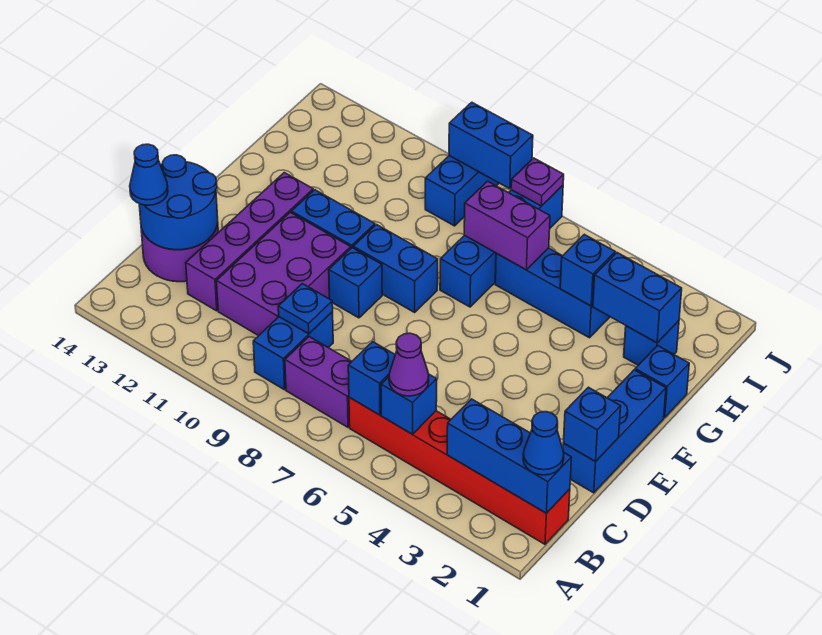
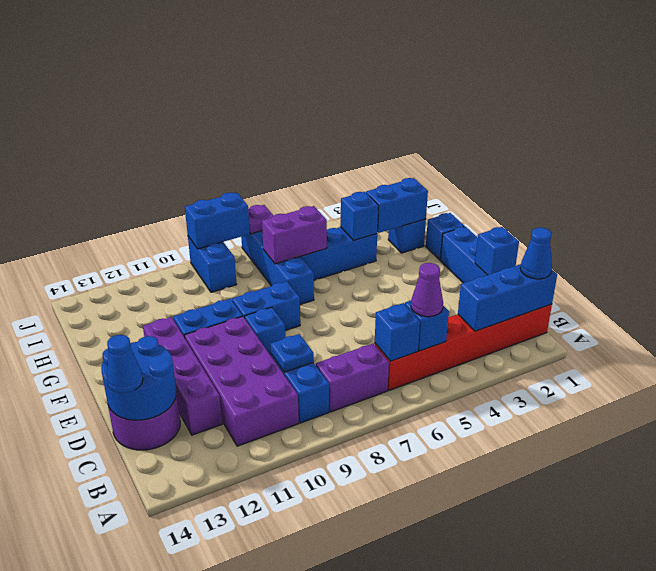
purple 2x3 brick [217,212,351,336] -> purple 2x4 brick [185,316,299,446]

